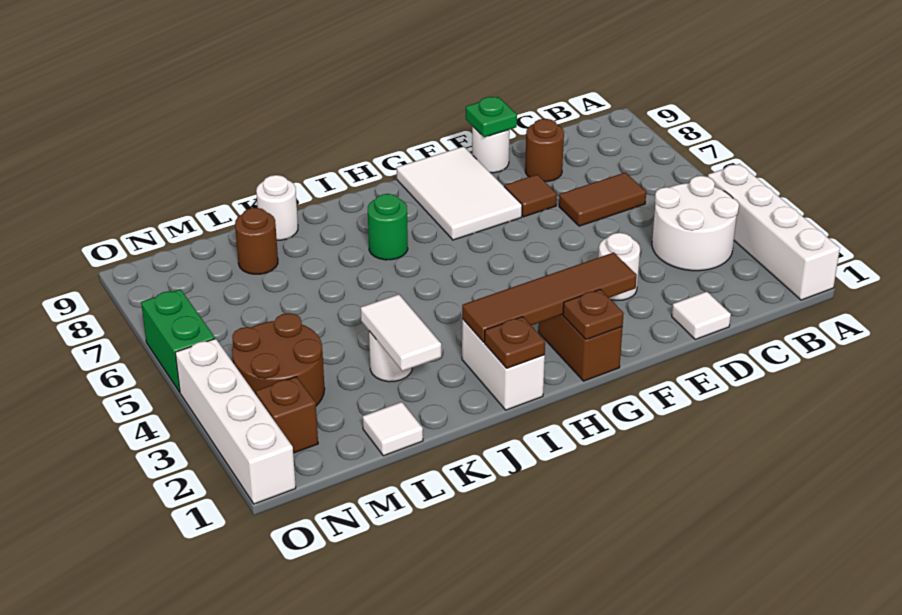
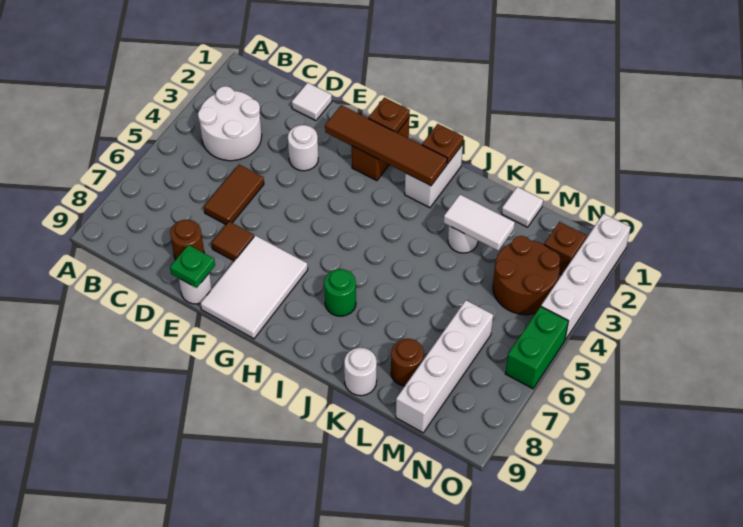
white 1x4 brick [708,164,840,300] -> white 1x4 brick moved to [396,300,493,433]
brown 1x2 tile [559,172,646,226] -> brown 1x2 tile turned to [204,165,264,224]
white 1x2 tile [361,294,441,371] -> white 1x2 tile turned to [444,195,515,251]

